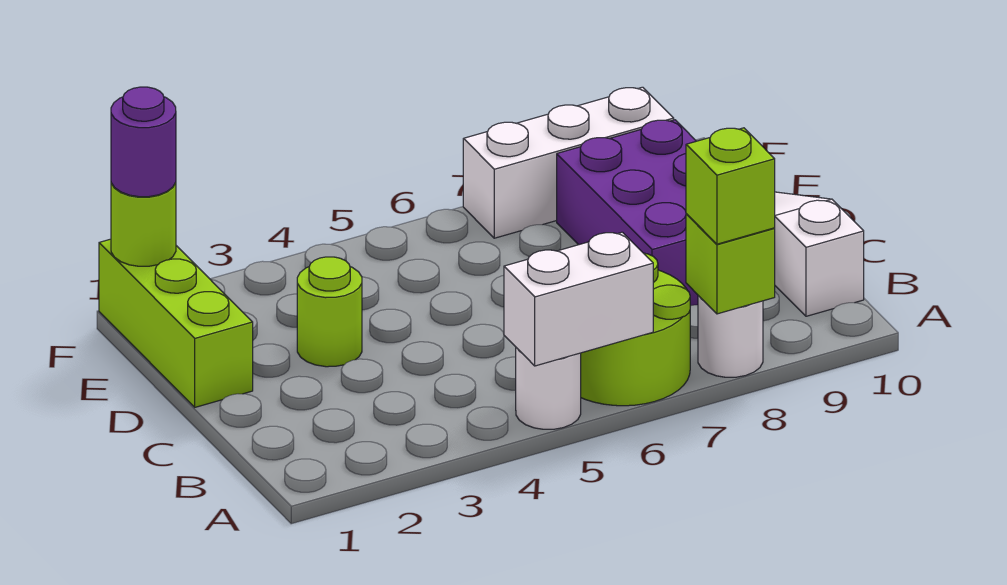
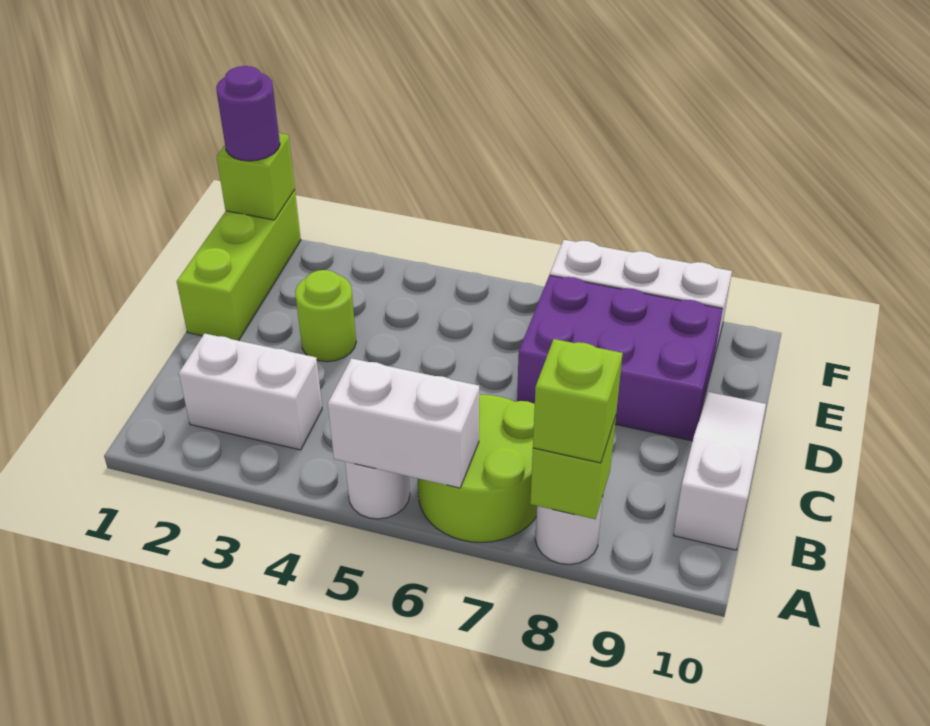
none -> white 1x2 brick [179,333,322,450]
purple 2x3 brick [557,120,698,306] -> purple 2x3 brick turned to [517,275,723,441]
lime 1x1 round brick [111,182,176,266] -> lime 1x1 brick [217,133,295,220]

